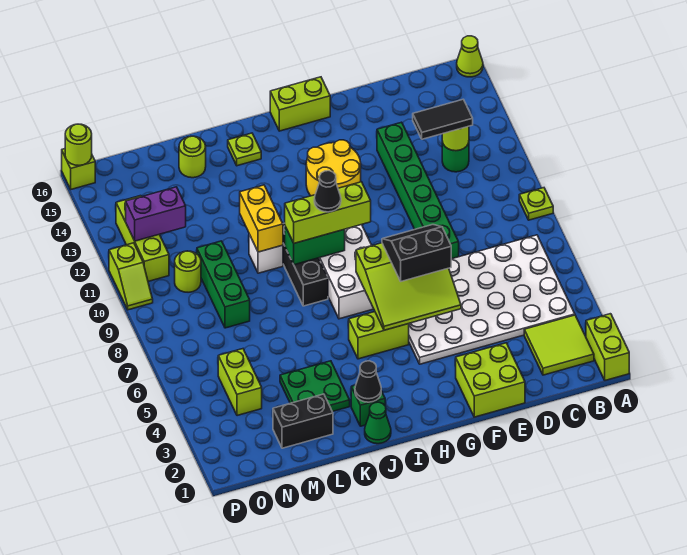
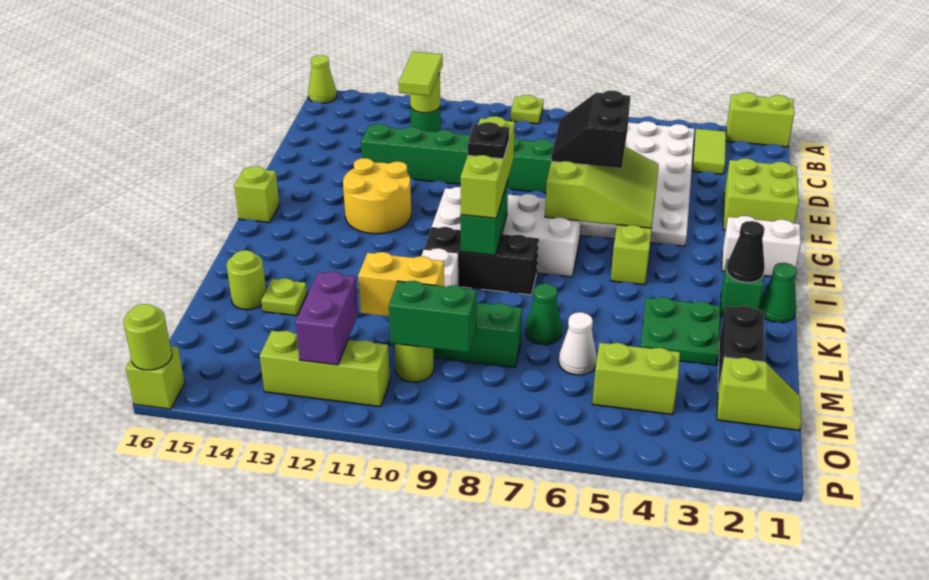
lime 2x2 tile [524,315,594,375] -> lime 1x2 tile [692,129,726,174]
black 1x2 tile [413,99,473,139] -> lime 1x2 tile [399,52,443,96]
lime 1x2 brick [270,77,330,131] -> lime 1x1 brick [234,166,280,223]
none -> white 1x2 brick [722,216,801,277]
black 1x1 cone [314,171,341,212] -> black 1x1 plate [468,122,509,159]
lime 1x1 plate [228,133,261,166] -> lime 1x1 plate moved to [261,278,307,316]
yellow 1x2 brick [240,185,283,252] -> yellow 1x2 brick moved to [358,252,444,316]
none -> green 1x1 cone [525,284,562,345]
none -> white 1x1 cone [559,312,597,375]
none -> green 1x2 brick [389,281,476,353]
lime 1x2 slope [109,243,153,310] -> lime 1x2 slope moved to [717,357,801,430]

